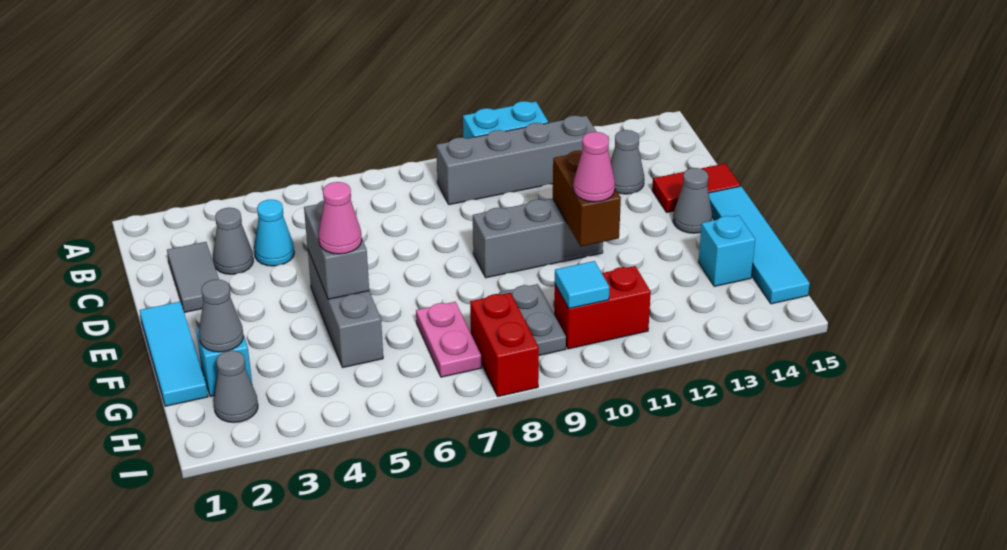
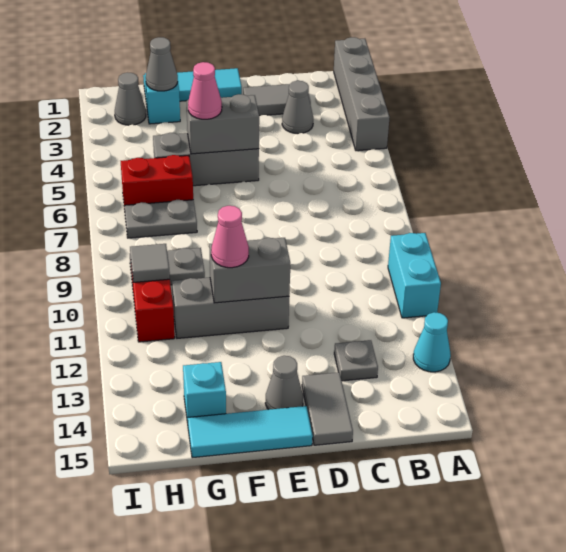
grey 1x4 brick [436,116,597,205] -> grey 1x4 brick moved to [334,37,390,151]
cyan 1x1 cone [254,200,294,266] -> cyan 1x1 cone moved to [413,312,451,372]
grey 1x1 cone [611,130,644,194] -> grey 1x1 plate [334,340,378,381]
red 1x2 tile [652,164,741,213] -> grey 1x2 tile [302,372,353,445]
grey 1x3 brick [473,199,603,278] -> grey 1x3 brick turned to [172,277,289,338]
brown 1x2 brick [553,150,621,246] -> grey 1x2 brick [209,238,290,303]
cyan 1x4 tile [709,186,810,304] -> cyan 1x3 tile [188,406,313,458]
pink 1x2 plate [416,302,482,377] -> grey 1x2 plate [124,200,197,238]
red 1x2 brick [470,293,539,397] -> red 1x2 brick moved to [121,155,193,209]
cyan 1x1 tile [555,261,609,309] -> grey 1x1 tile [130,244,170,282]

